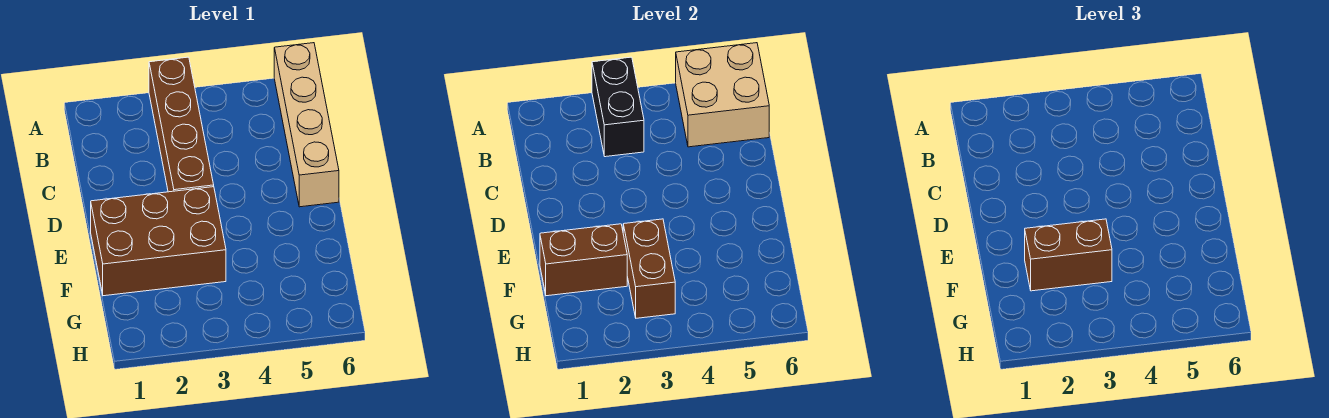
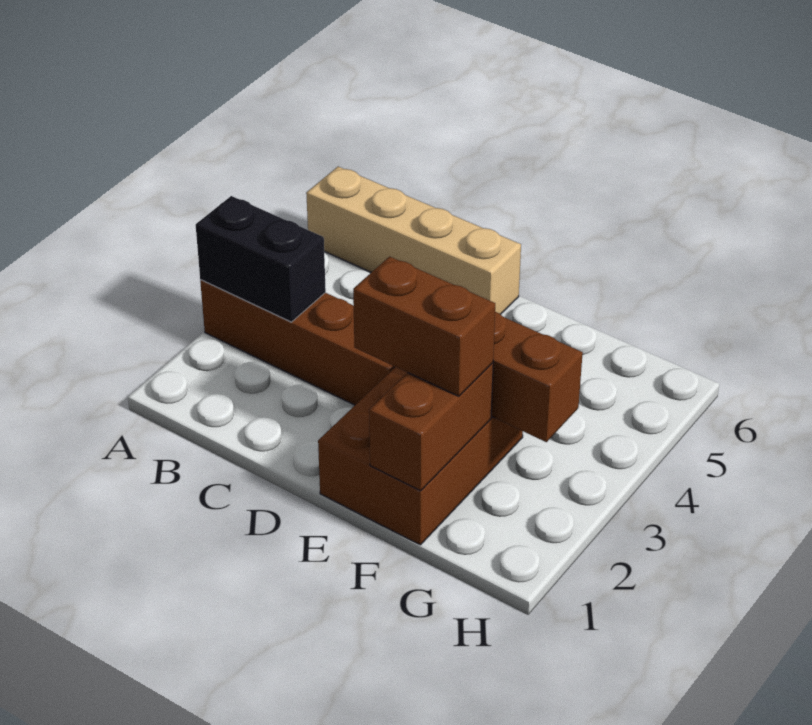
tan 2x2 brick [676,43,769,147] -> none
brown 1x2 brick [1025,219,1112,291] -> brown 1x2 brick turned to [353,257,495,396]

